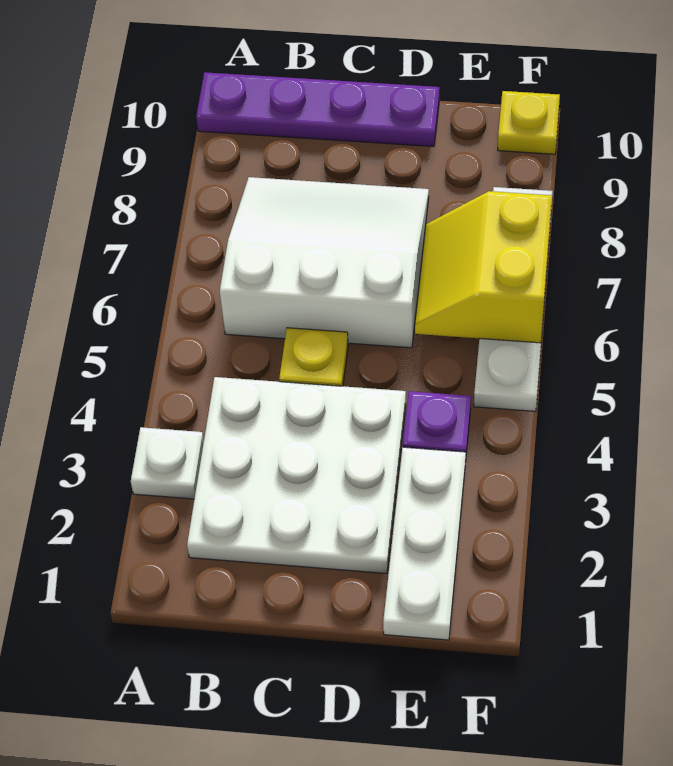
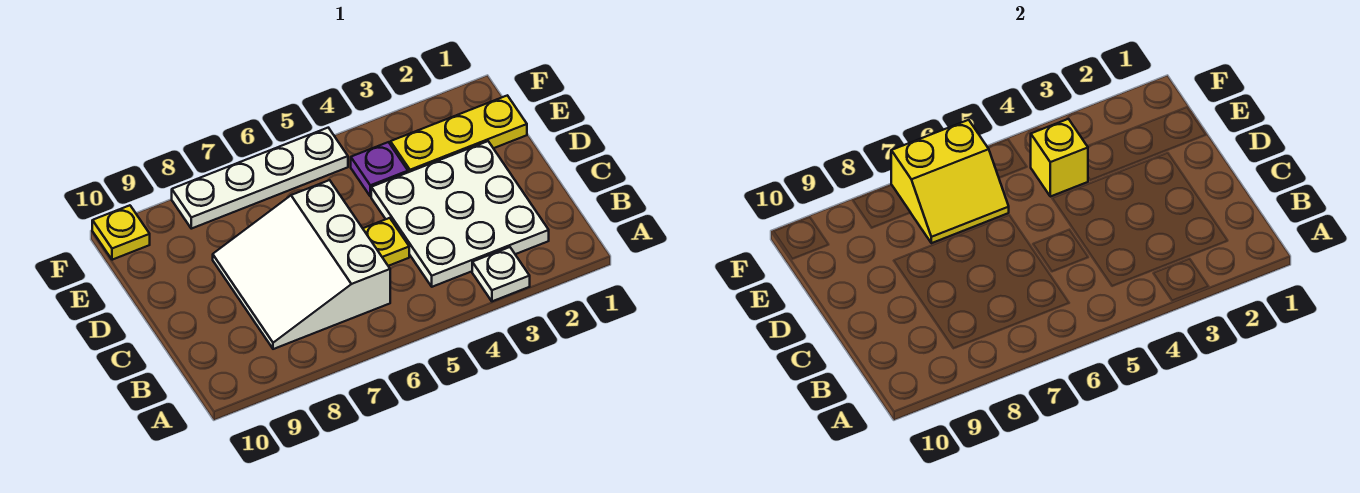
purple 1x4 plate [196,72,439,147] -> none
white 1x3 plate [383,447,466,640] -> yellow 1x3 plate [390,95,527,172]
none -> yellow 1x1 brick [1031,119,1088,197]

